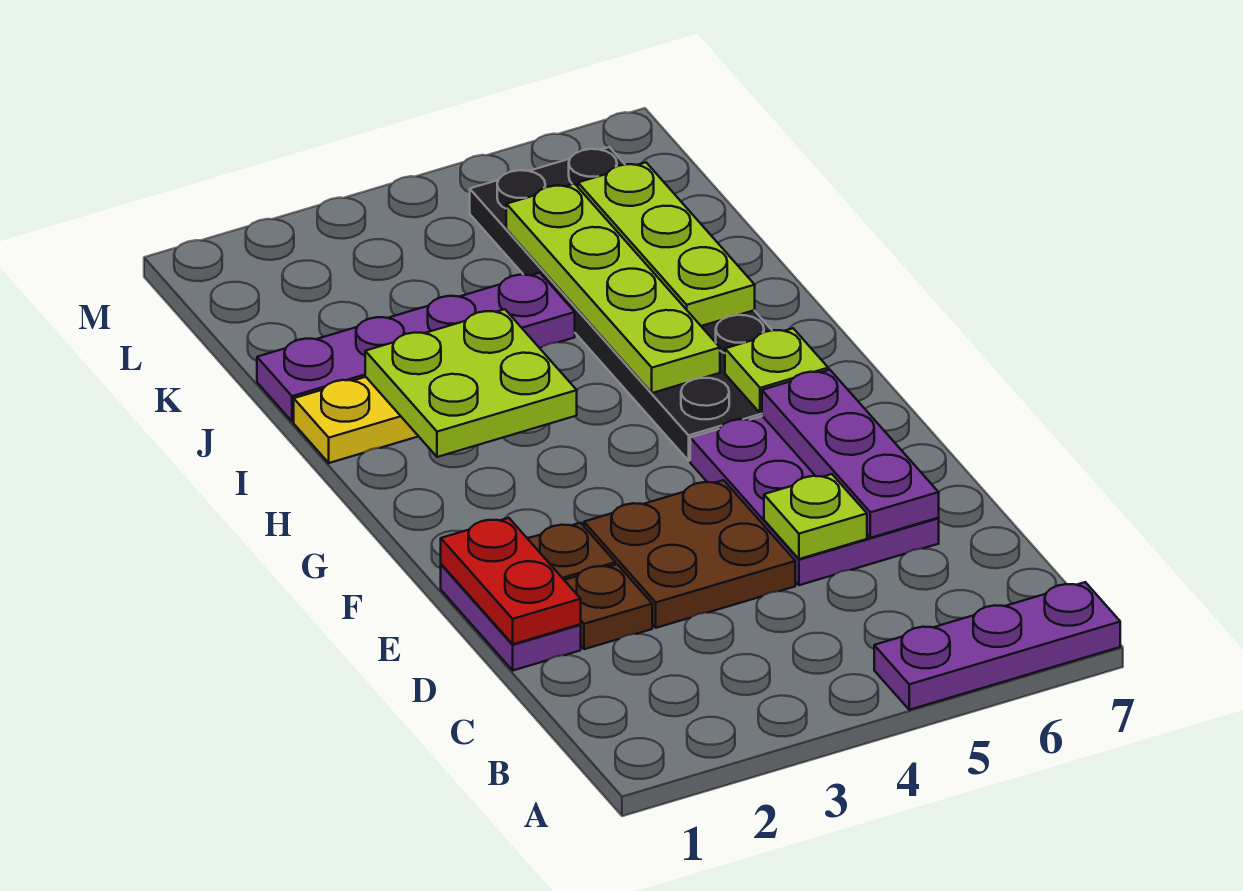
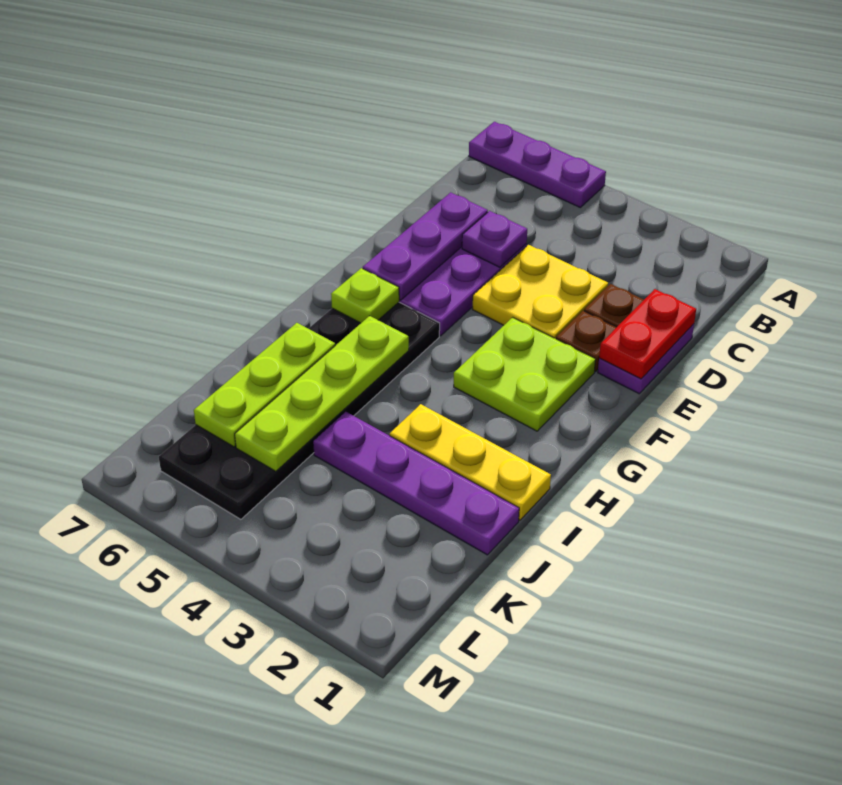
brown 2x2 plate [584,480,795,628] -> yellow 2x2 plate [472,245,608,339]
lime 1x1 plate [764,474,867,559] -> purple 1x1 plate [462,211,527,267]
lime 2x2 plate [365,309,577,457] -> lime 2x2 plate moved to [454,317,596,431]

